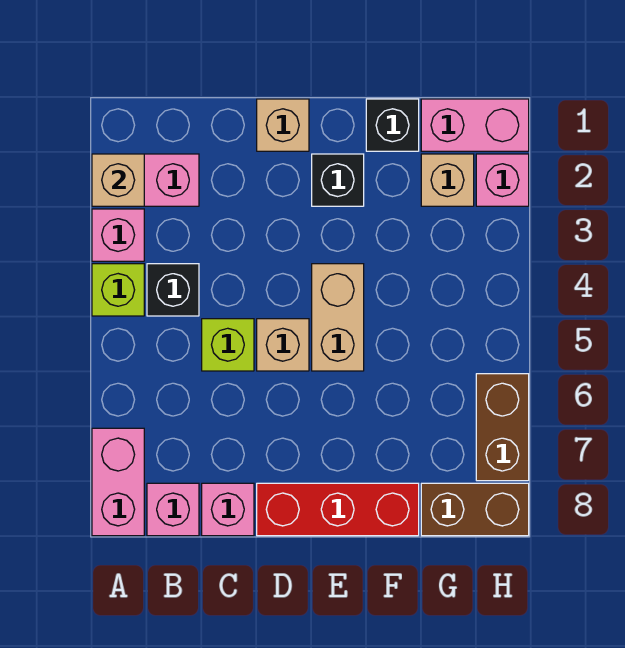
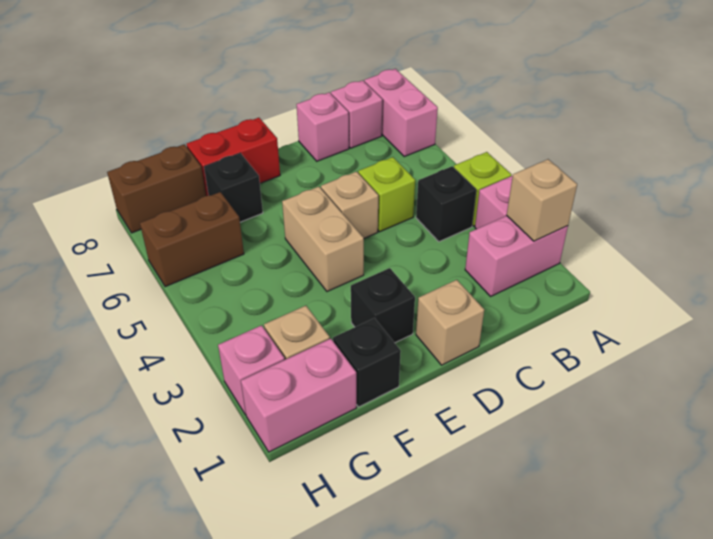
red 1x3 brick [257,483,419,536] -> red 1x2 brick [187,118,280,196]
none -> black 1x1 brick [204,153,263,222]
brown 1x2 brick [476,374,529,481] -> brown 1x2 brick turned to [140,192,244,287]

